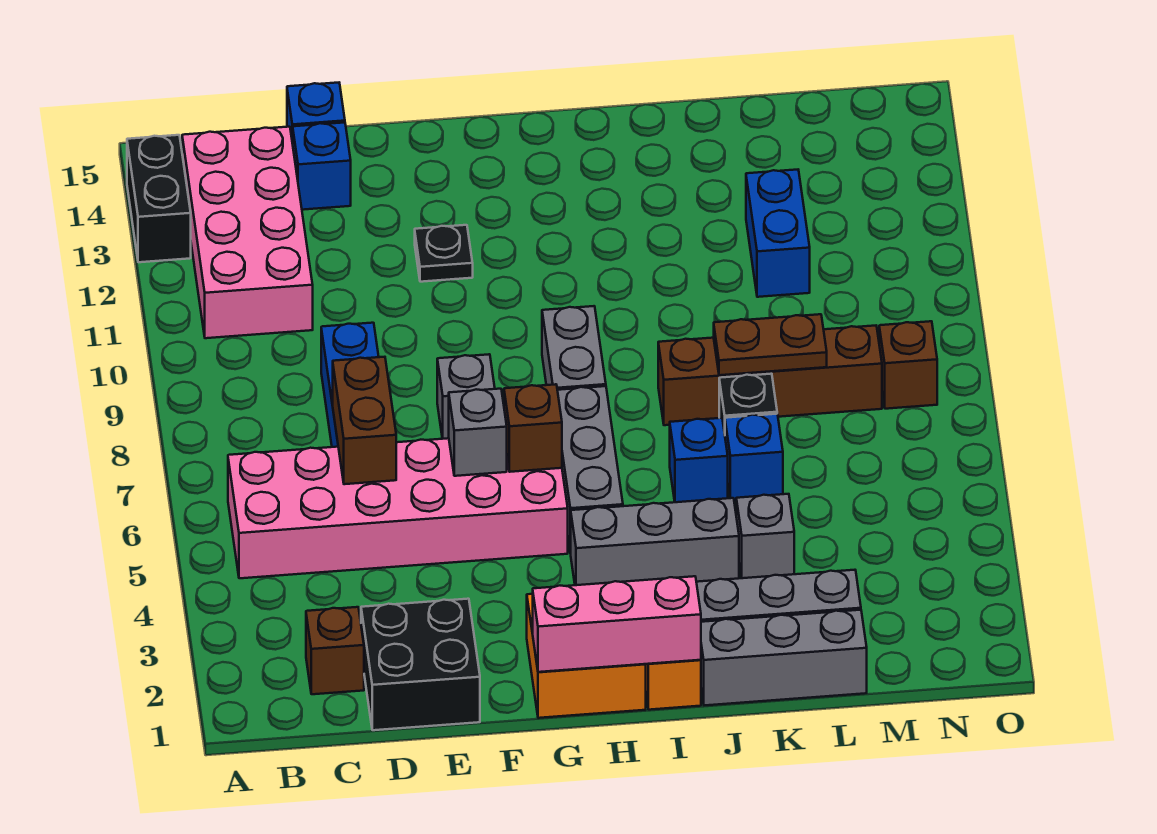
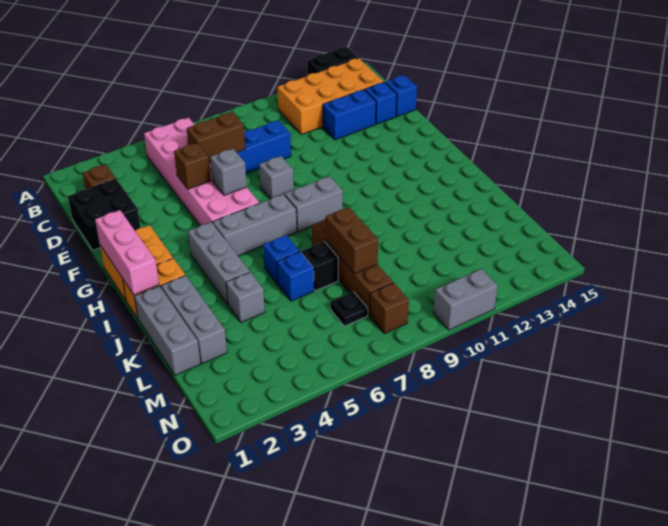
pink 2x4 brick [182,127,313,338] -> orange 2x4 brick [277,58,383,134]
black 1x1 plate [415,225,473,282] -> black 1x1 plate moved to [330,292,368,326]
brown 1x1 brick [504,384,562,472] -> brown 1x1 brick moved to [174,143,211,189]
brown 1x2 plate [714,314,827,375] -> brown 1x2 brick [326,207,378,274]
blue 1x2 brick [746,170,810,297] -> blue 1x2 brick moved to [323,90,376,140]
none -> grey 1x2 brick [433,269,498,330]

